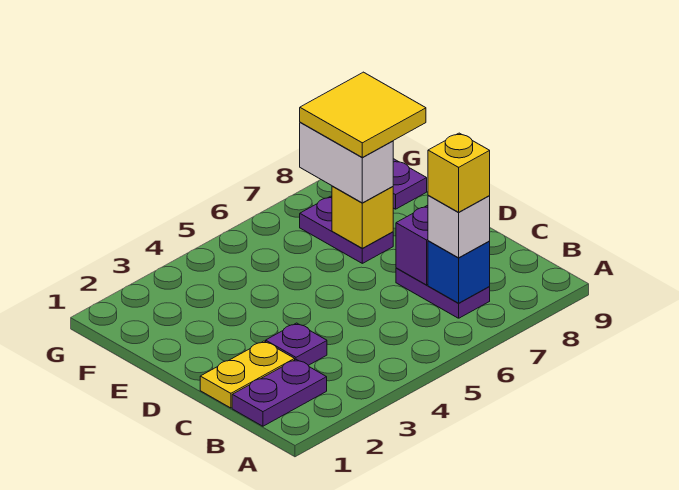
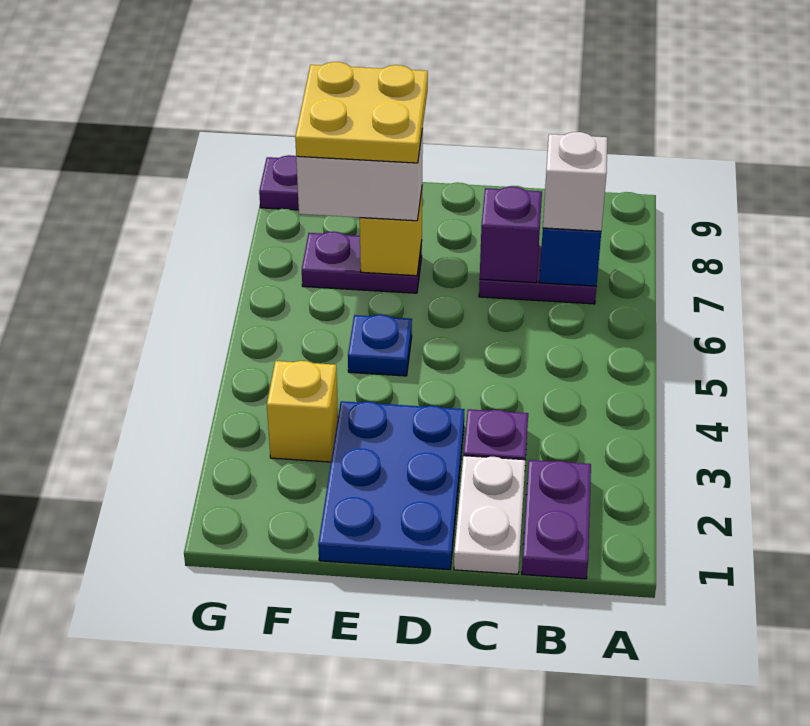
yellow 1x1 brick [428,133,490,212] -> yellow 1x1 brick moved to [267,361,338,462]
yellow 1x2 plate [200,341,295,408] -> white 1x2 plate [454,456,525,574]
none -> blue 2x3 plate [318,401,465,570]
none -> blue 1x1 plate [348,315,412,376]
yellow 2x2 tile [300,72,426,157] -> yellow 2x2 plate [295,62,428,163]

